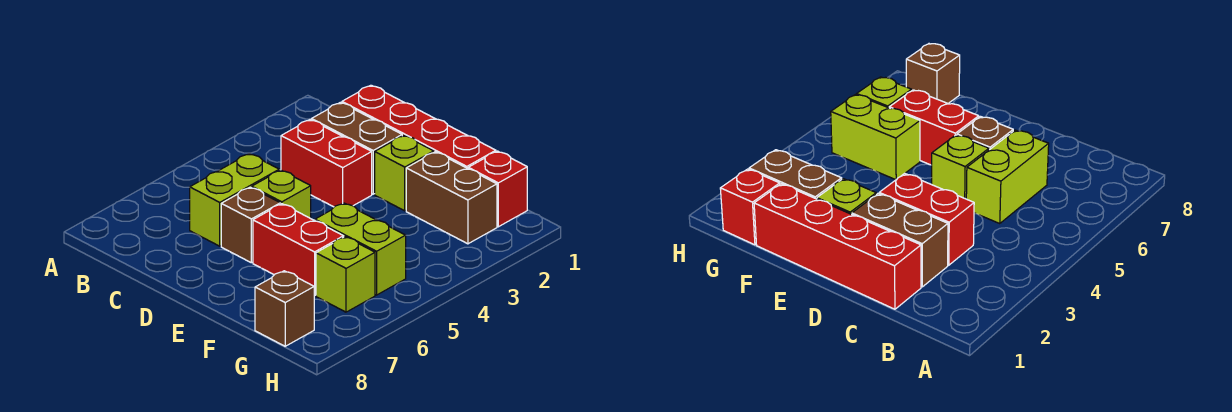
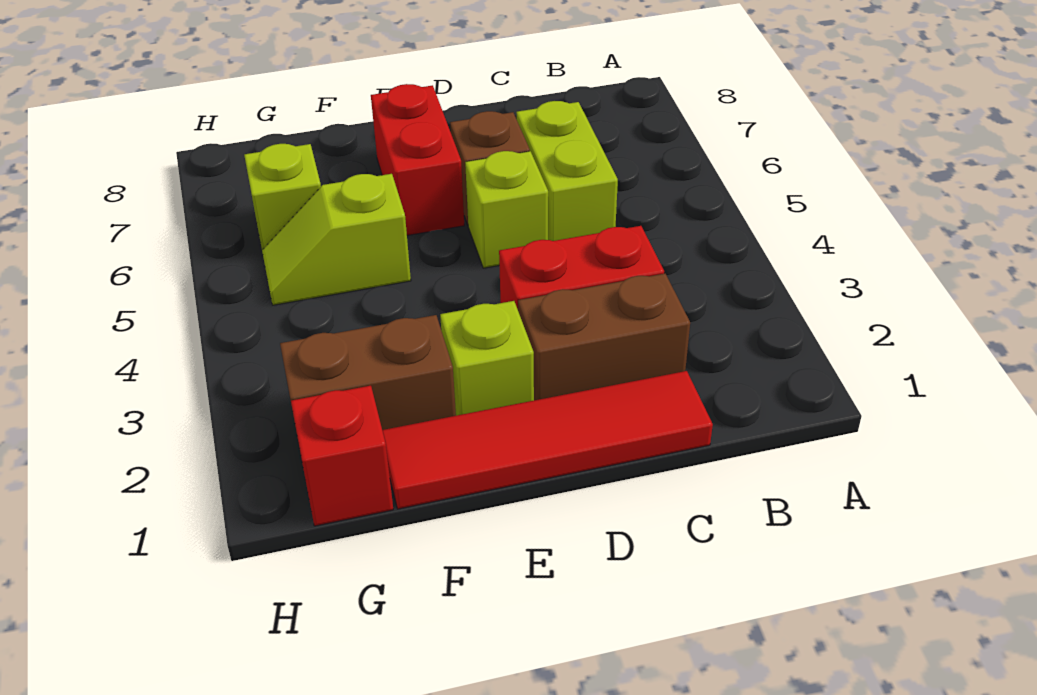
red 1x4 brick [342,85,496,168] -> red 1x4 tile [382,371,713,509]
red 1x2 brick [253,204,344,296] -> red 1x2 brick turned to [371,84,464,235]
lime 1x2 brick [315,203,406,295] -> lime 1x2 slope [262,174,411,305]
brown 1x1 brick [255,271,314,346] -> none

